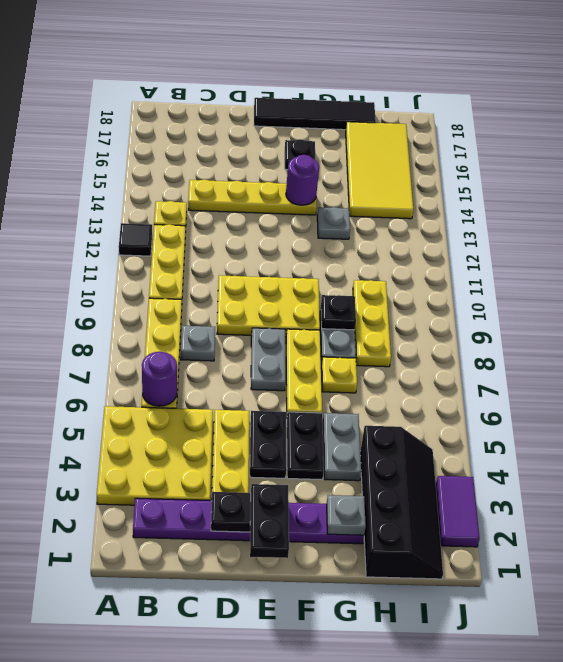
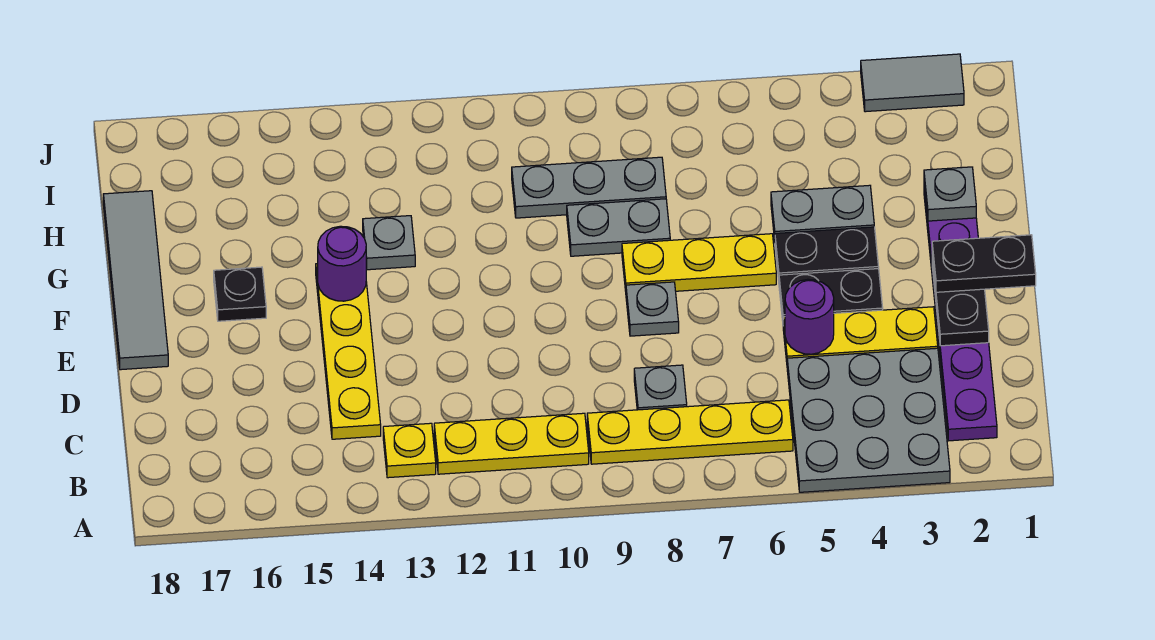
yellow 3x3 plate [97,406,213,505] -> grey 3x3 plate [787,348,950,492]
black 1x1 tile [119,223,152,256] -> none
purple 1x1 round brick [142,352,177,406] -> purple 1x1 round brick moved to [785,279,834,354]
yellow 2x3 plate [217,275,320,337] -> none
grey 1x2 plate [251,328,286,391] -> grey 1x1 plate [626,282,679,336]
black 1x4 tile [254,98,376,130] -> grey 1x4 tile [103,191,168,370]
yellow 1x1 plate [321,357,357,393] -> none
black 1x1 plate [321,295,356,330] -> none
black 2x4 slope [360,426,443,579] -> none
yellow 1x3 plate [353,280,391,367] -> grey 1x3 plate [512,157,666,218]
yellow 2x4 tile [346,122,413,219] -> none
purple 1x2 tile [436,476,480,547] -> grey 1x2 tile [861,54,964,112]

